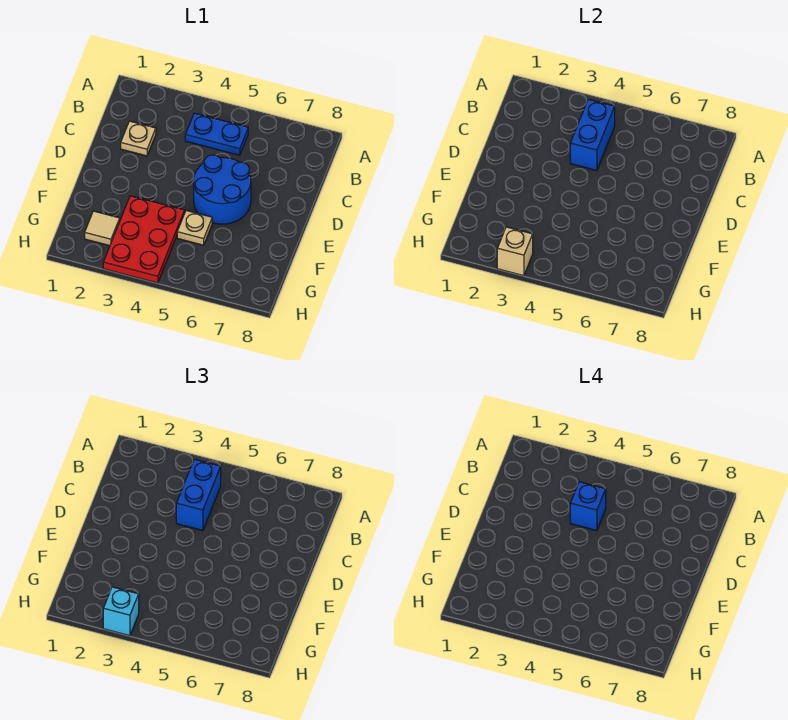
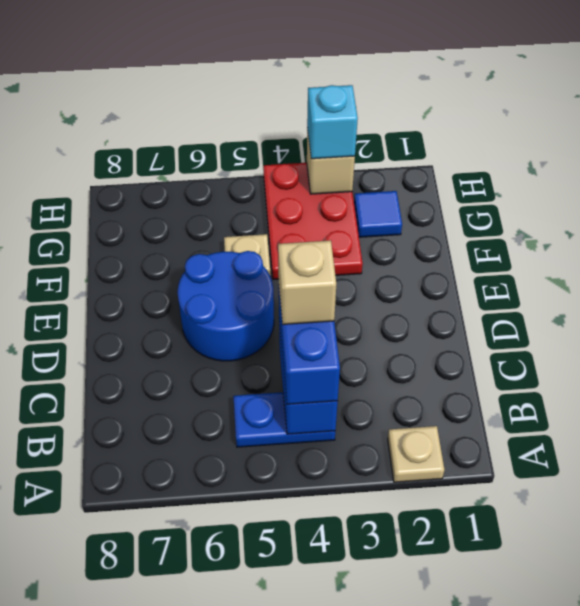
tan 1x1 plate [121,121,156,156] -> tan 1x1 plate moved to [388,426,445,482]
blue 1x1 brick [570,482,606,531] -> tan 1x1 brick [278,240,336,325]
tan 1x1 tile [85,211,120,246] -> blue 1x1 tile [354,191,402,237]

